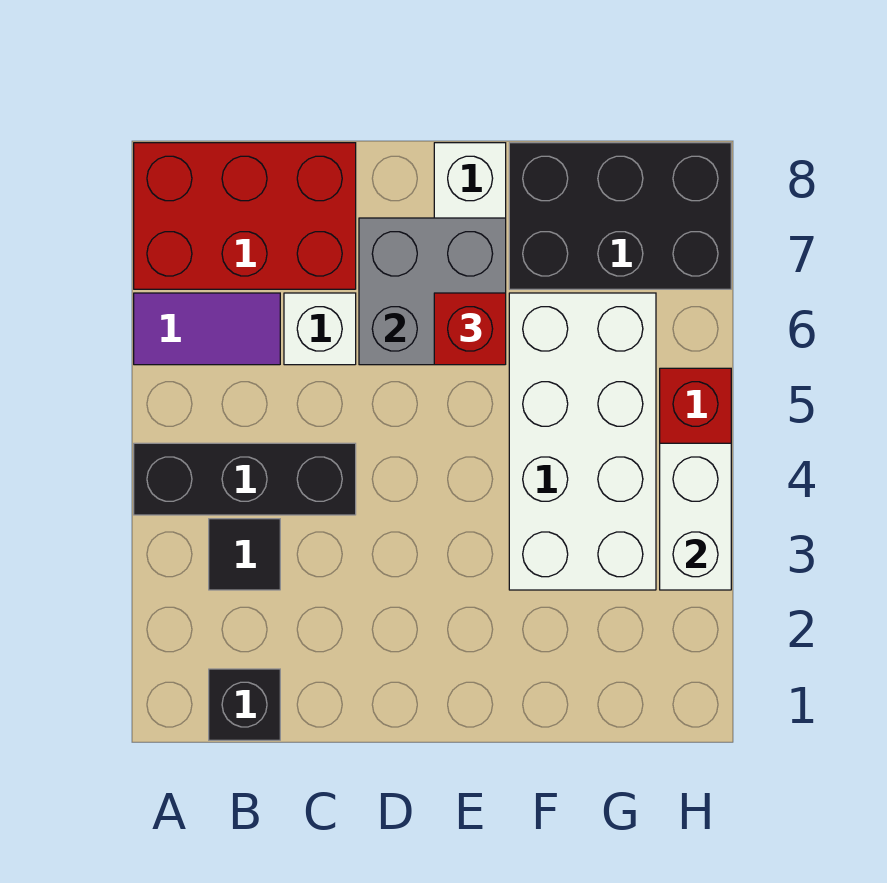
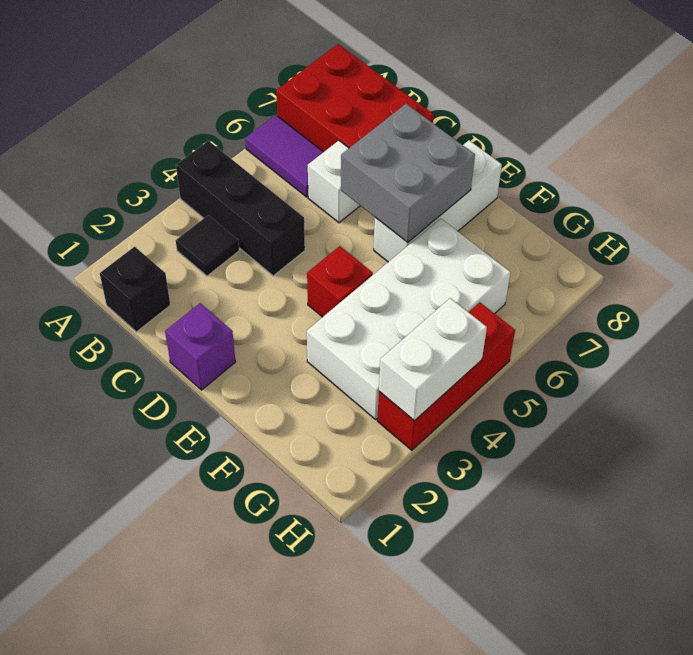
none -> purple 1x1 brick [165,303,236,390]
red 1x1 brick [434,293,506,365] -> red 1x1 brick moved to [307,246,373,317]
black 2x3 brick [509,143,731,289] -> none

